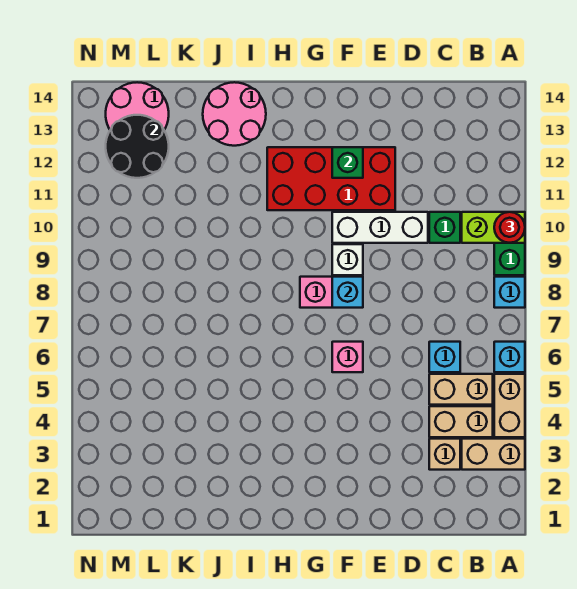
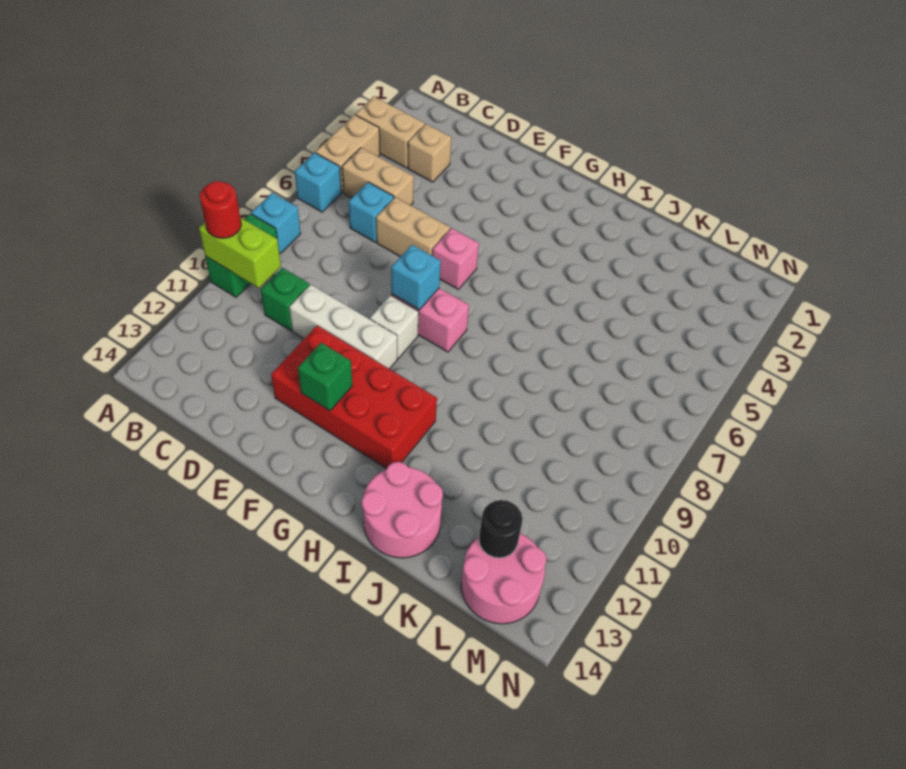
tan 1x2 brick [429,406,493,437] -> tan 1x2 brick moved to [376,197,450,257]
black 2x2 round brick [106,115,169,178] -> black 1x1 round brick [479,500,522,558]

